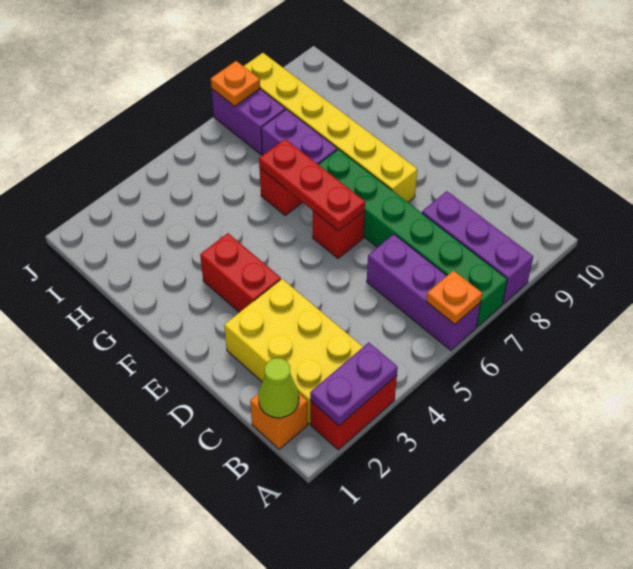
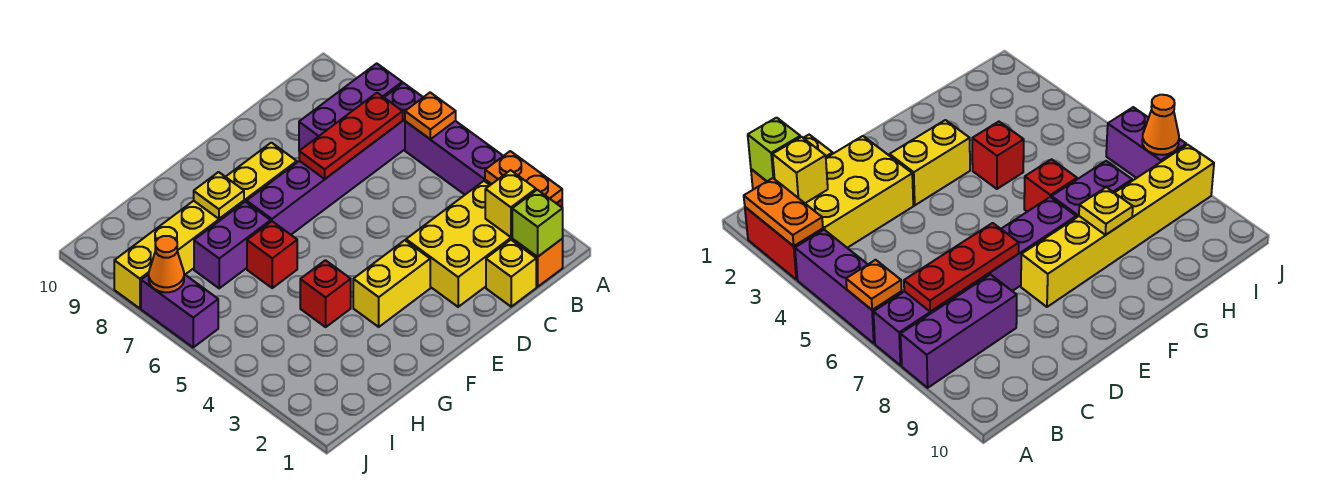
purple 1x2 plate [310,343,398,425] -> orange 1x2 plate [485,151,562,203]
purple 1x3 brick [367,234,481,350] -> purple 1x3 brick turned to [405,121,503,195]
green 1x6 brick [318,149,507,327] -> purple 1x6 brick [247,83,423,235]
lime 1x1 cone [258,358,299,418] -> lime 1x1 brick [512,190,563,257]
none -> yellow 1x1 brick [485,170,536,237]
none -> yellow 1x1 brick [486,240,536,307]
red 1x2 brick [200,233,281,312] -> yellow 1x2 brick [353,240,430,327]
red 1x1 brick [313,211,365,258] -> red 1x1 brick moved to [300,260,351,327]
red 1x3 plate [259,139,365,231] -> red 1x3 plate moved to [299,93,403,179]
none -> yellow 1x1 plate [194,172,244,219]
purple 1x2 brick [212,89,285,155] -> purple 1x2 brick turned to [141,274,218,347]
orange 1x1 plate [211,61,260,106] -> orange 1x1 cone [149,236,184,292]

